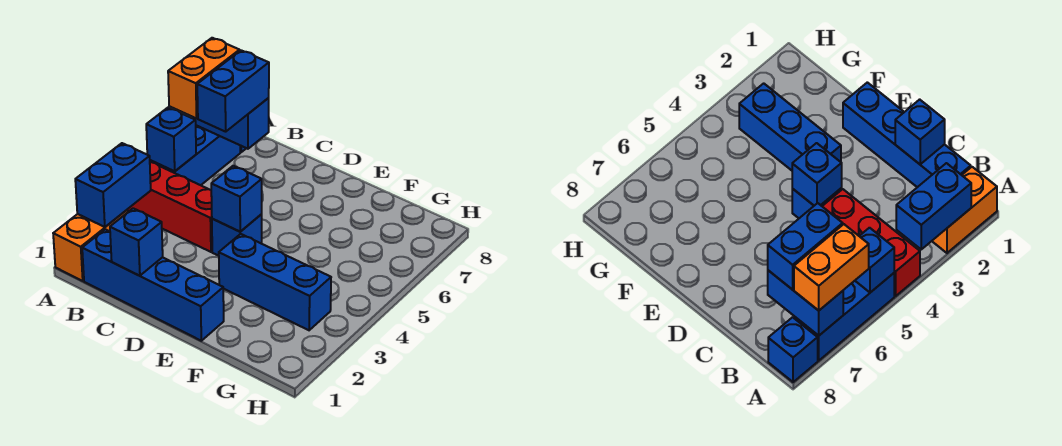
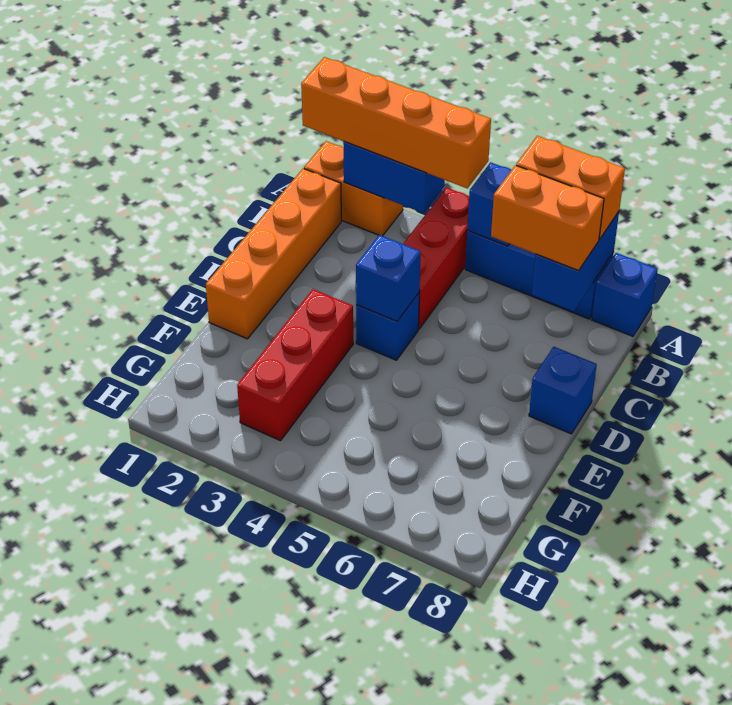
none -> orange 1x4 brick [301,57,491,189]
blue 1x4 brick [82,229,224,341] -> orange 1x4 brick [206,169,341,339]
blue 1x2 brick [197,50,269,132] -> orange 1x2 brick [491,165,604,271]
blue 1x1 brick [110,208,163,276] -> blue 1x1 brick moved to [529,347,597,434]
blue 1x3 brick [219,234,331,330] -> red 1x3 brick [237,289,353,441]

